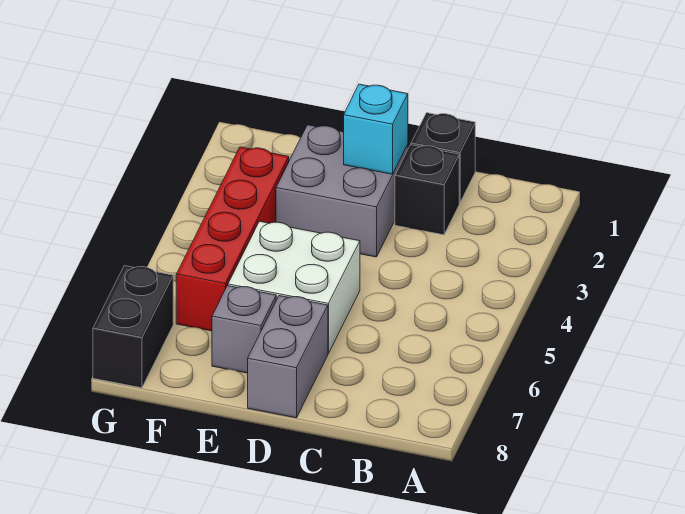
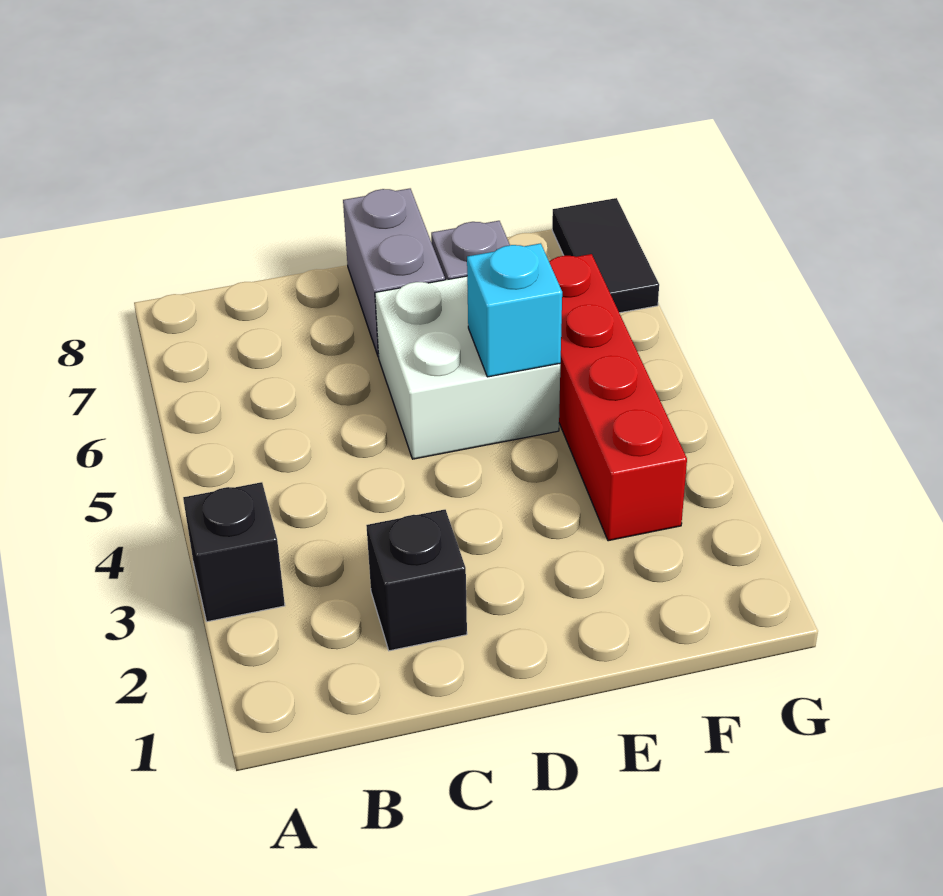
black 1x1 brick [411,113,475,203] -> black 1x1 brick moved to [183,482,285,622]
grey 2x2 brick [276,125,408,257] -> none
cyan 1x1 brick [344,84,408,174] -> cyan 1x1 brick moved to [467,243,562,377]
black 1x2 brick [93,266,173,388] -> black 1x2 tile [552,198,659,313]

